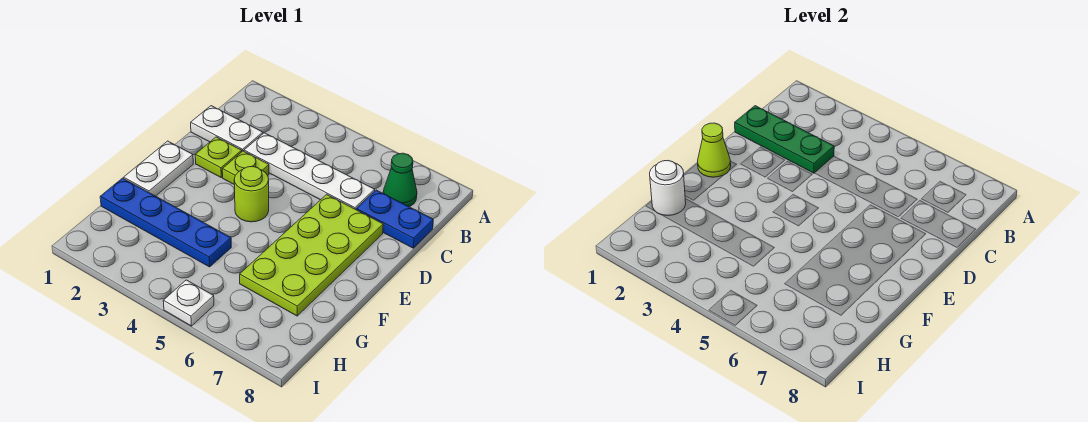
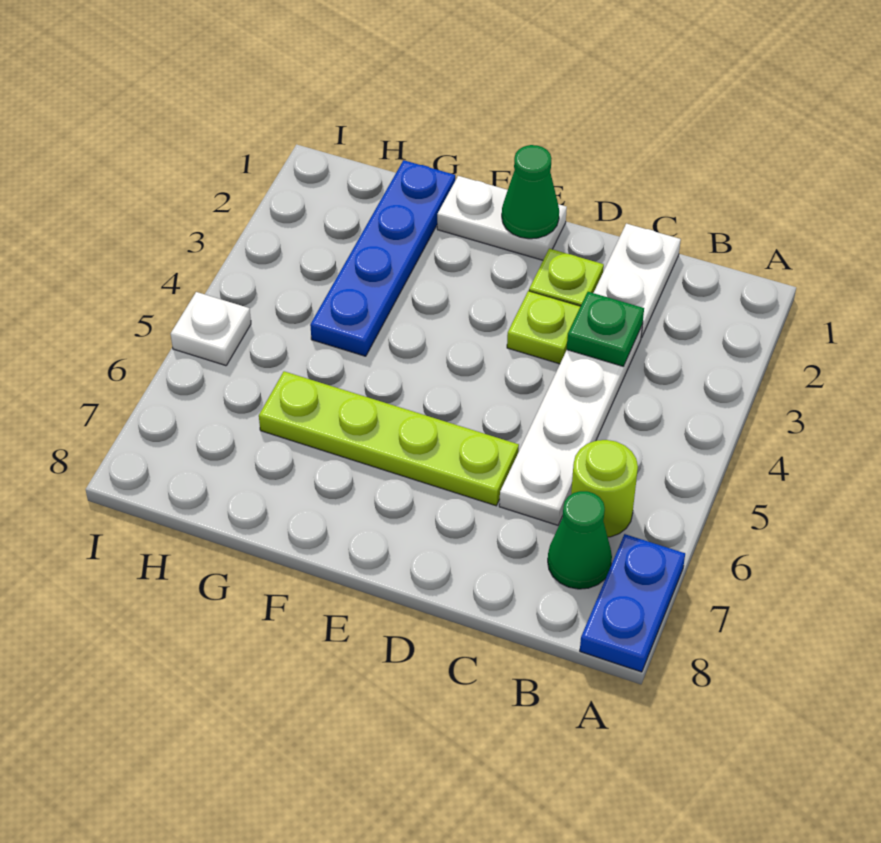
green 1x3 plate [735,106,834,173] -> green 1x1 plate [567,292,644,366]
blue 1x2 plate [356,190,433,248] -> blue 1x2 plate moved to [580,534,685,672]
lime 2x4 plate [240,194,383,316] -> lime 1x4 plate [259,371,519,506]
lime 1x1 cone [698,123,731,177] -> green 1x1 cone [502,145,559,239]
lime 1x1 round brick [234,166,269,222] -> lime 1x1 round brick moved to [571,440,638,537]
white 1x1 round brick [650,161,686,216] -> none

